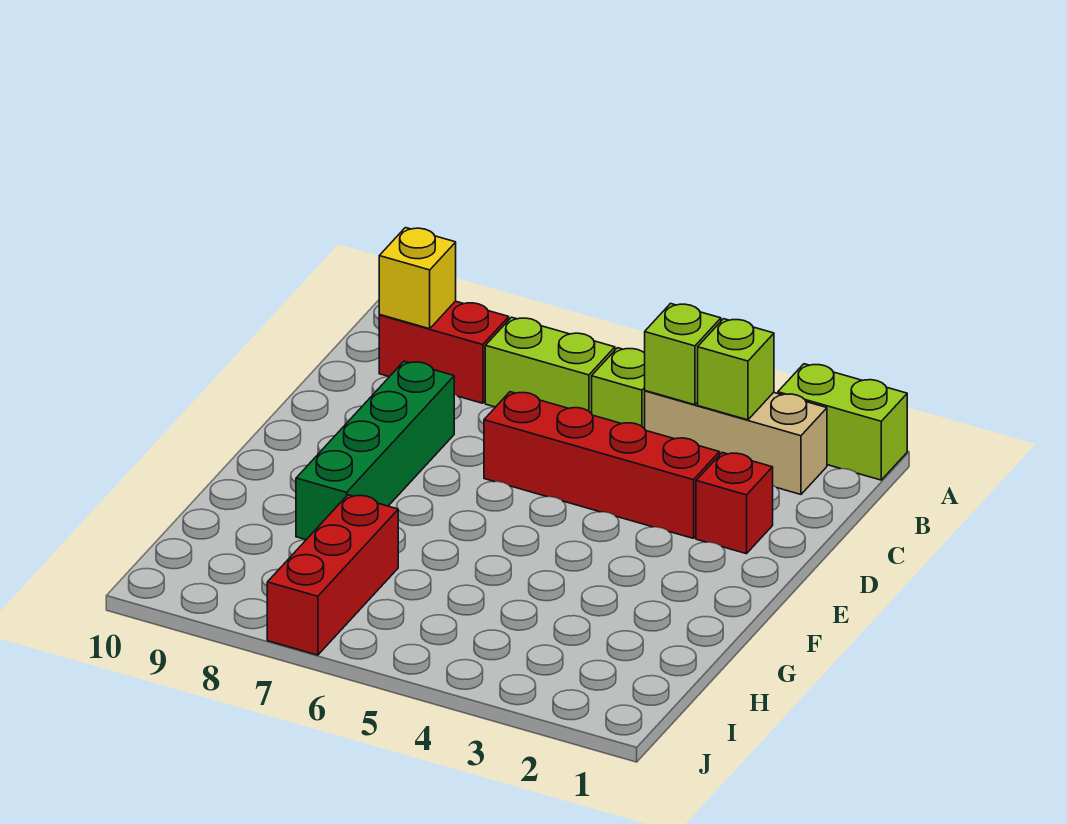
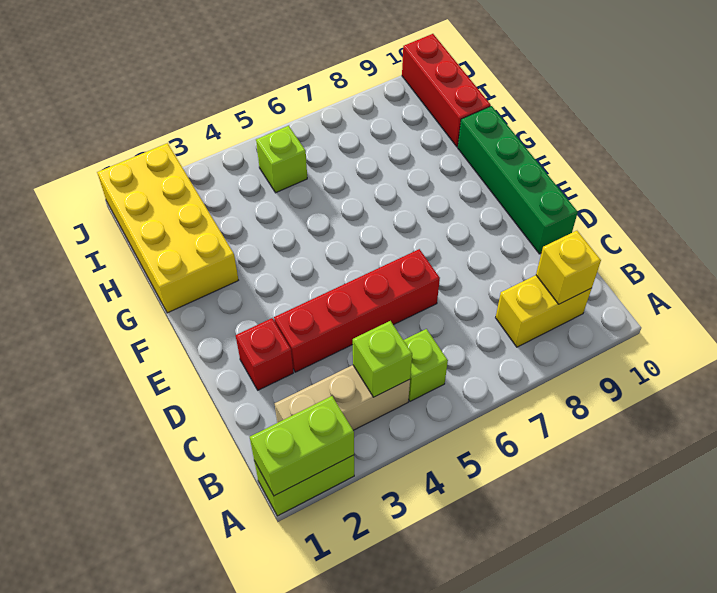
lime 1x1 brick [698,319,774,420] -> lime 1x1 brick moved to [256,126,307,193]
lime 1x2 brick [485,317,615,414] -> lime 1x2 brick moved to [250,396,354,496]
red 1x2 brick [379,301,509,403] -> yellow 1x2 brick [496,275,592,347]
green 1x4 brick [296,361,454,540] -> green 1x4 brick moved to [458,106,578,254]
none -> yellow 2x4 brick [97,143,238,313]
red 1x3 brick [267,495,398,655] -> red 1x3 brick moved to [402,34,491,147]

